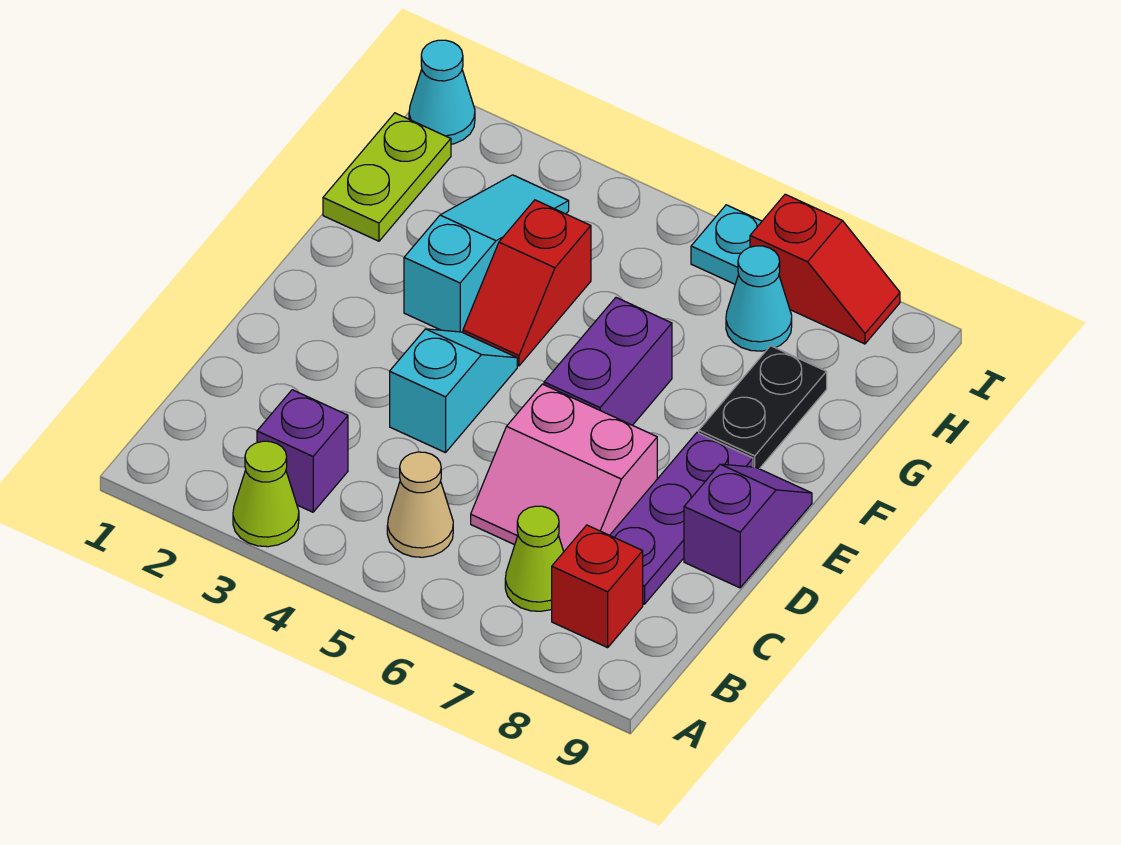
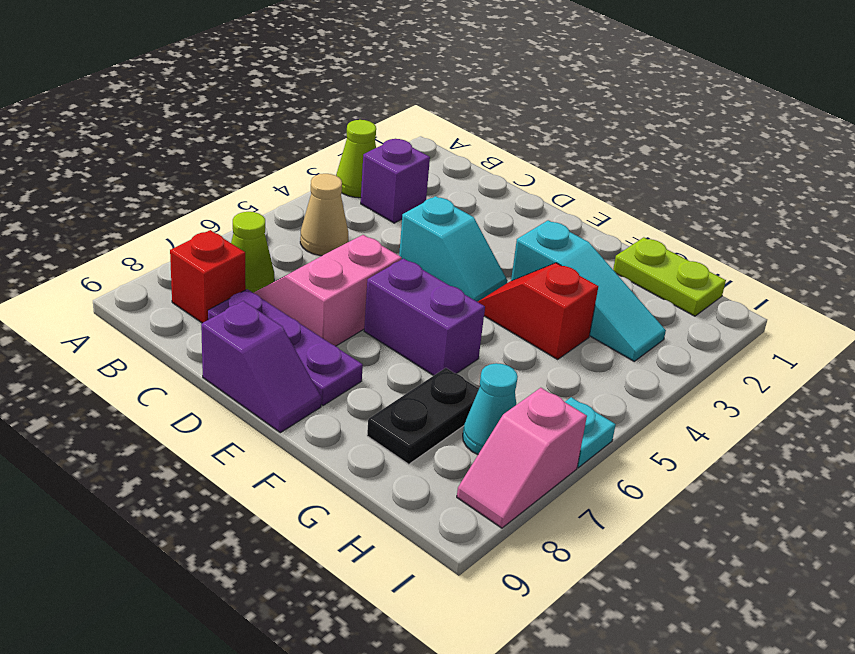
black 1x2 plate [699,346,827,469] -> black 1x2 plate turned to [367,368,479,464]
cyan 1x1 cone [409,40,475,144] -> none
red 1x2 slope [750,194,900,344] -> pink 1x2 slope [457,388,587,528]

